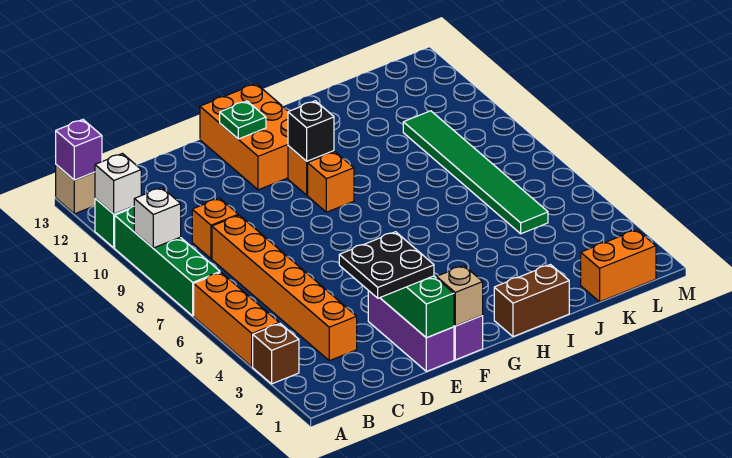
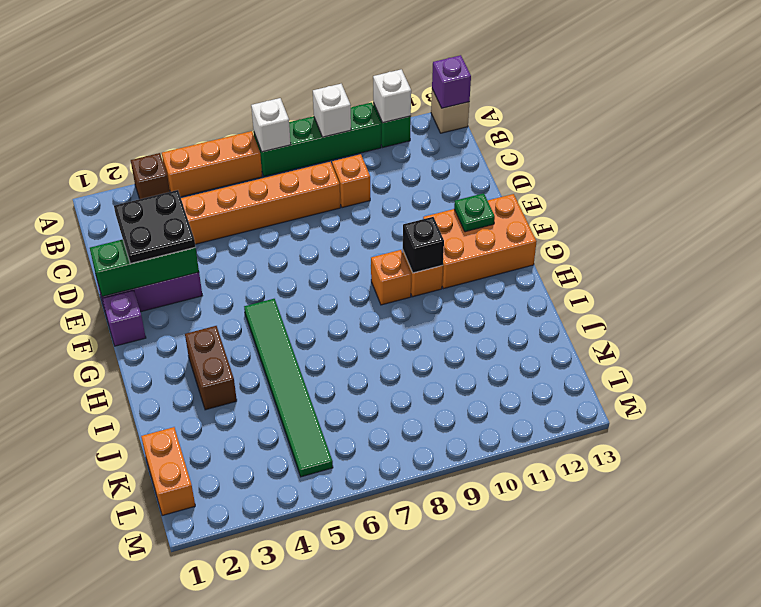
none -> white 1x1 brick [251,98,291,152]
tan 1x1 brick [436,266,483,326] -> none
brown 1x2 brick [494,265,569,337] -> brown 1x2 brick moved to [185,326,237,410]
green 1x6 tile [403,111,548,234] -> green 1x6 tile turned to [244,299,333,477]

